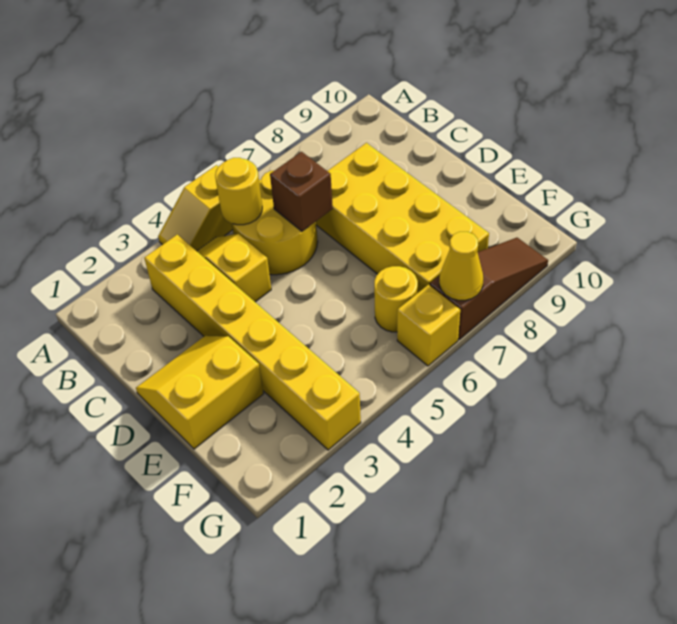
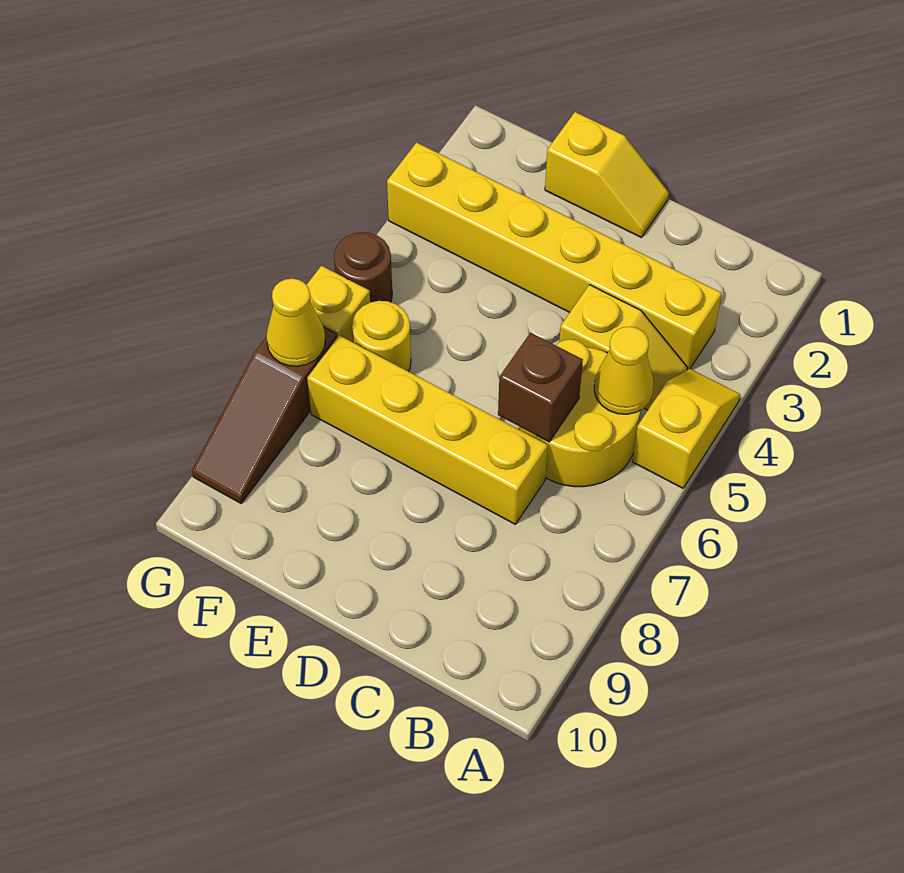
yellow 1x1 round brick [215,158,262,225] -> yellow 1x1 cone [594,327,654,414]
yellow 2x4 brick [316,143,489,293] -> yellow 1x4 brick [307,335,548,524]
yellow 2x2 slope [136,336,264,449] -> yellow 1x2 slope [545,112,669,238]
none -> brown 1x1 round brick [334,232,392,302]

